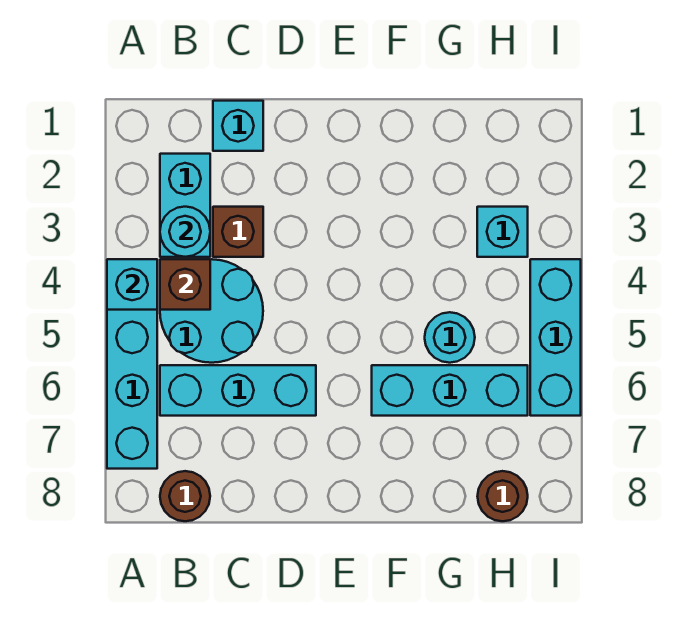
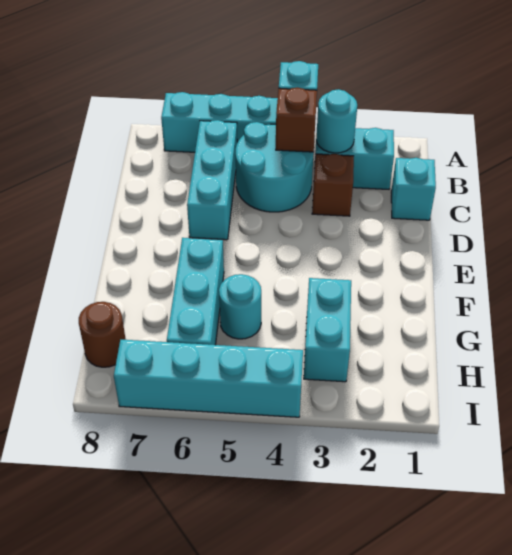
brown 1x1 round brick [160,471,210,521] -> none
cyan 1x1 brick [477,207,528,257] -> cyan 1x2 brick [304,278,351,382]
cyan 1x3 brick [530,259,581,416] -> cyan 1x4 brick [114,340,303,417]

